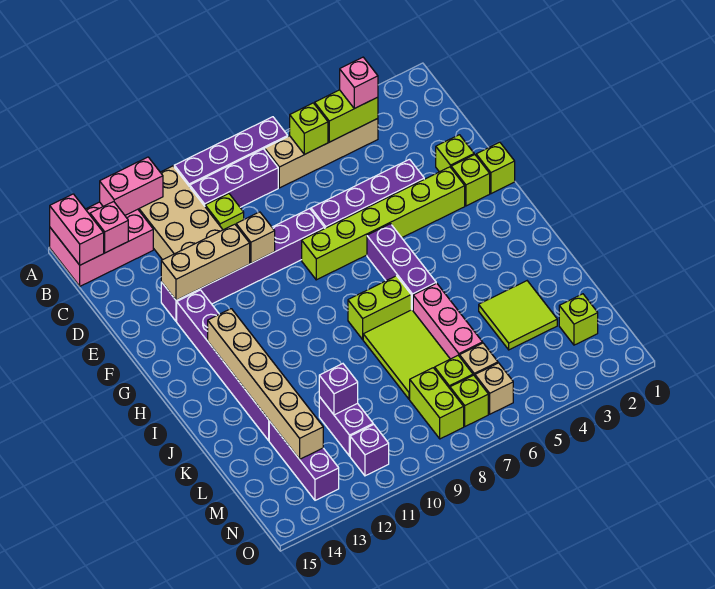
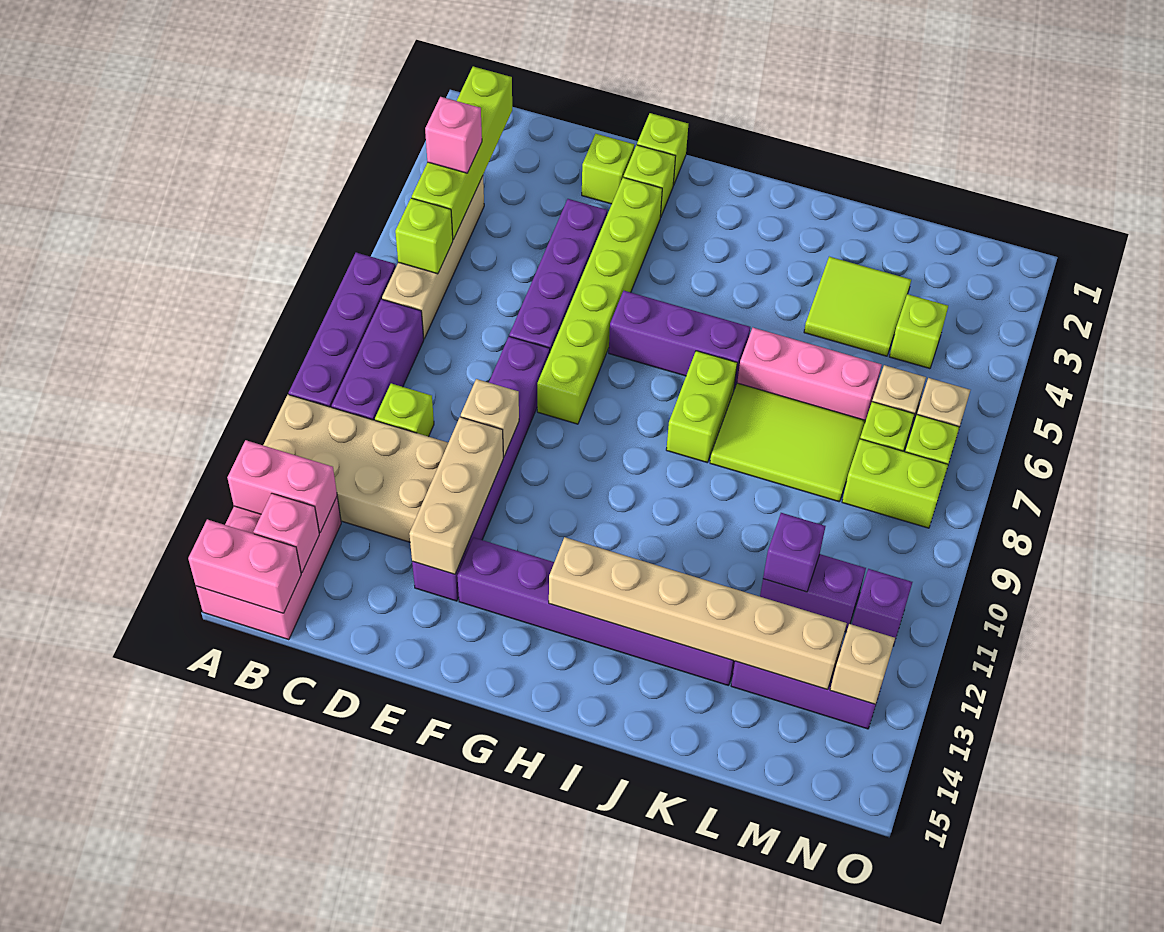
pink 1x2 brick [100,157,163,215] -> pink 1x2 brick turned to [227,440,337,533]
lime 1x2 brick [315,90,378,142] -> lime 1x4 brick [412,66,512,240]
lime 1x1 brick [559,294,598,345] -> lime 1x1 brick moved to [889,294,948,369]
none -> tan 1x1 brick [830,624,895,704]

